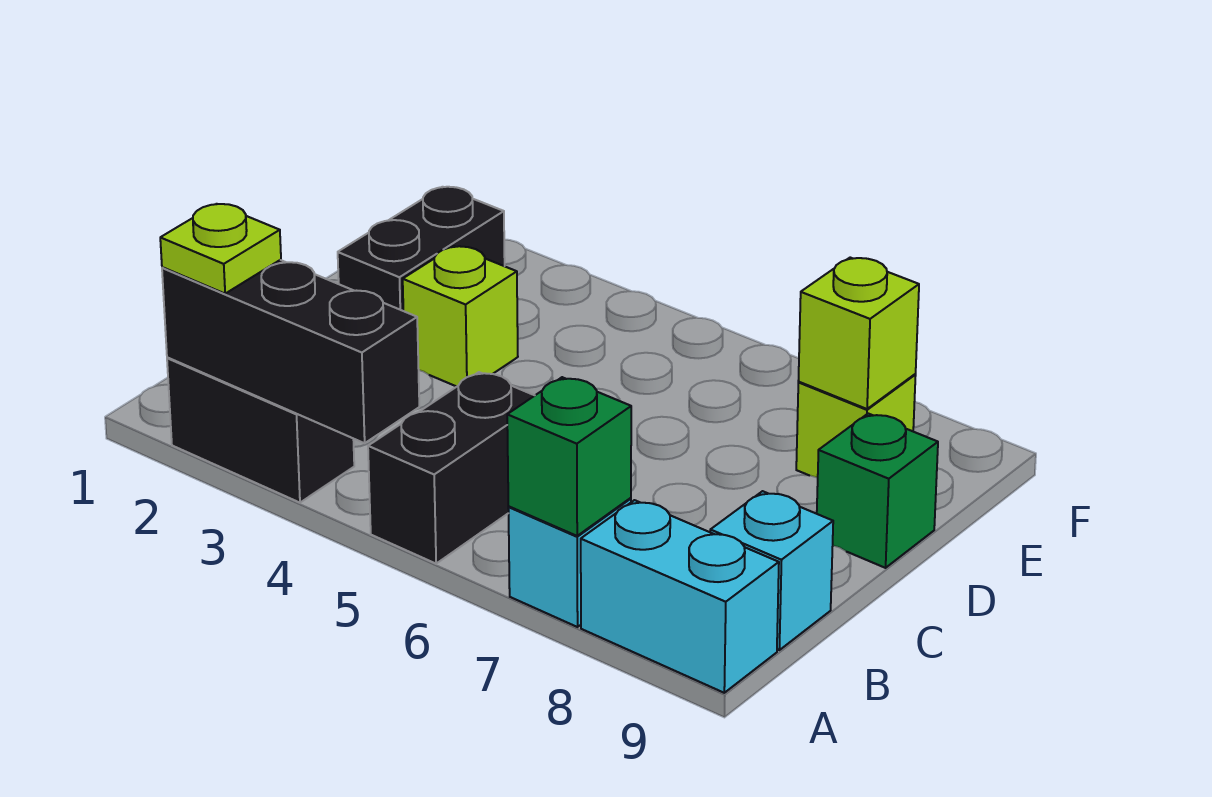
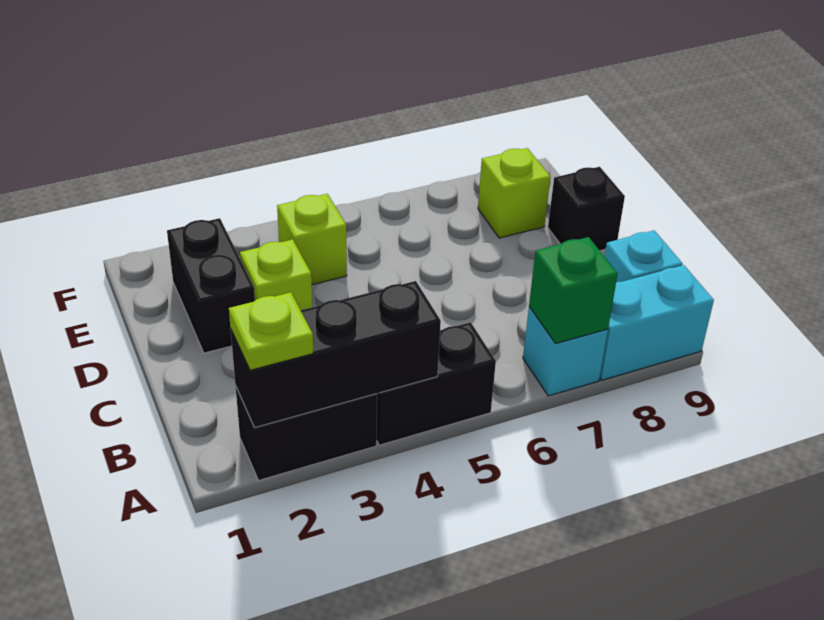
black 1x2 brick [368,372,535,564] -> black 1x2 brick turned to [377,322,496,445]
green 1x1 brick [817,414,938,568] -> black 1x1 brick [548,167,625,251]
lime 1x1 brick [798,258,919,409] -> lime 1x1 brick moved to [277,194,347,285]

